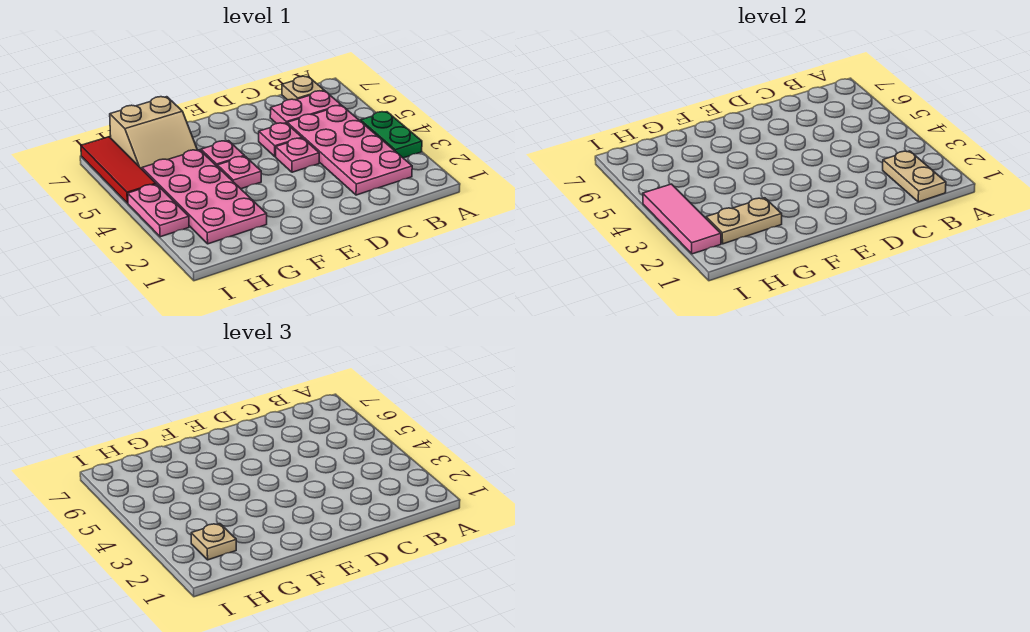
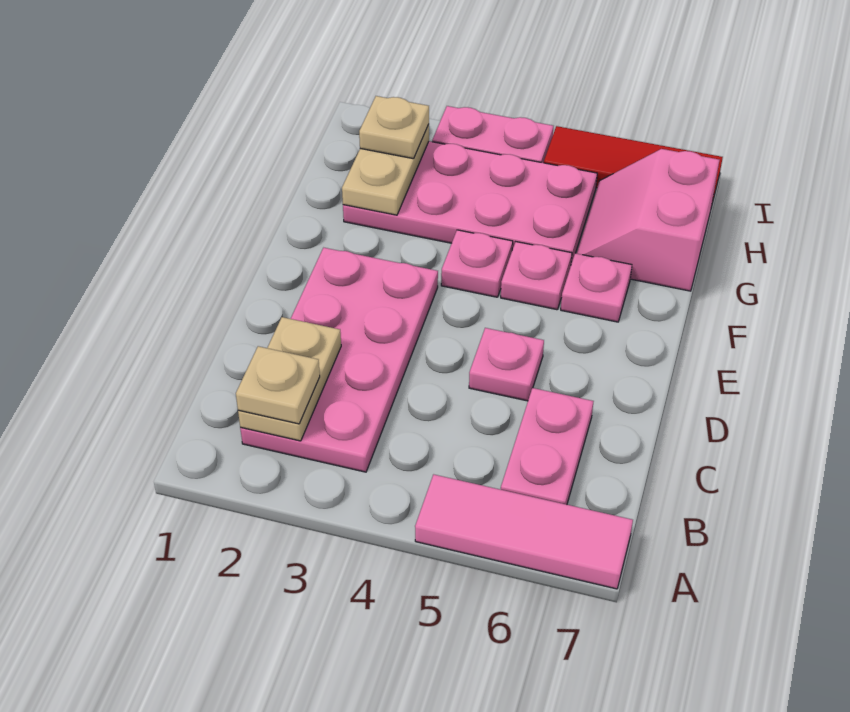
green 1x2 plate [361,112,422,158] -> none
tan 1x2 plate [883,151,946,202] -> tan 1x2 plate turned to [238,317,341,441]
pink 2x4 plate [287,106,412,195] -> pink 2x4 plate turned to [240,248,438,472]
tan 1x1 plate [282,76,324,100] -> tan 1x1 plate moved to [236,346,320,424]
pink 1x1 plate [276,138,319,172] -> pink 1x1 plate moved to [561,253,632,322]
tan 2x2 slope [110,97,197,169] -> pink 2x2 slope [577,149,719,291]
pink 1x3 tile [643,184,721,254] -> pink 1x3 tile moved to [415,474,633,589]

